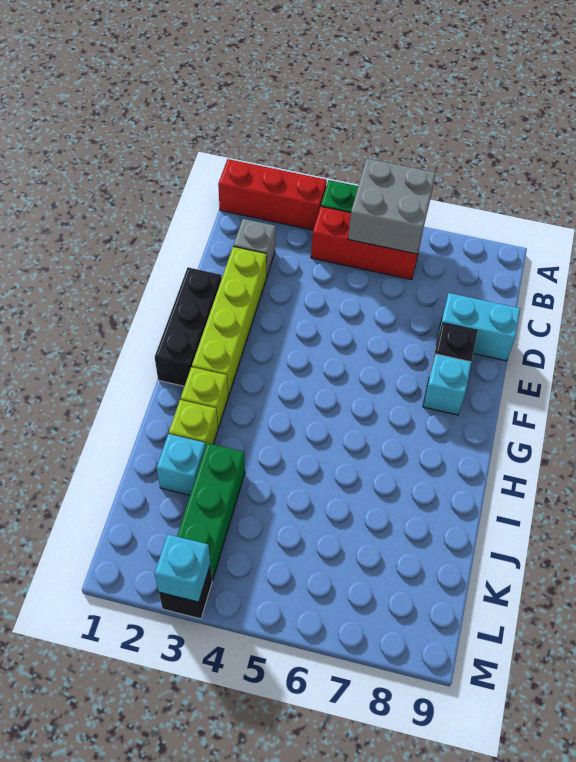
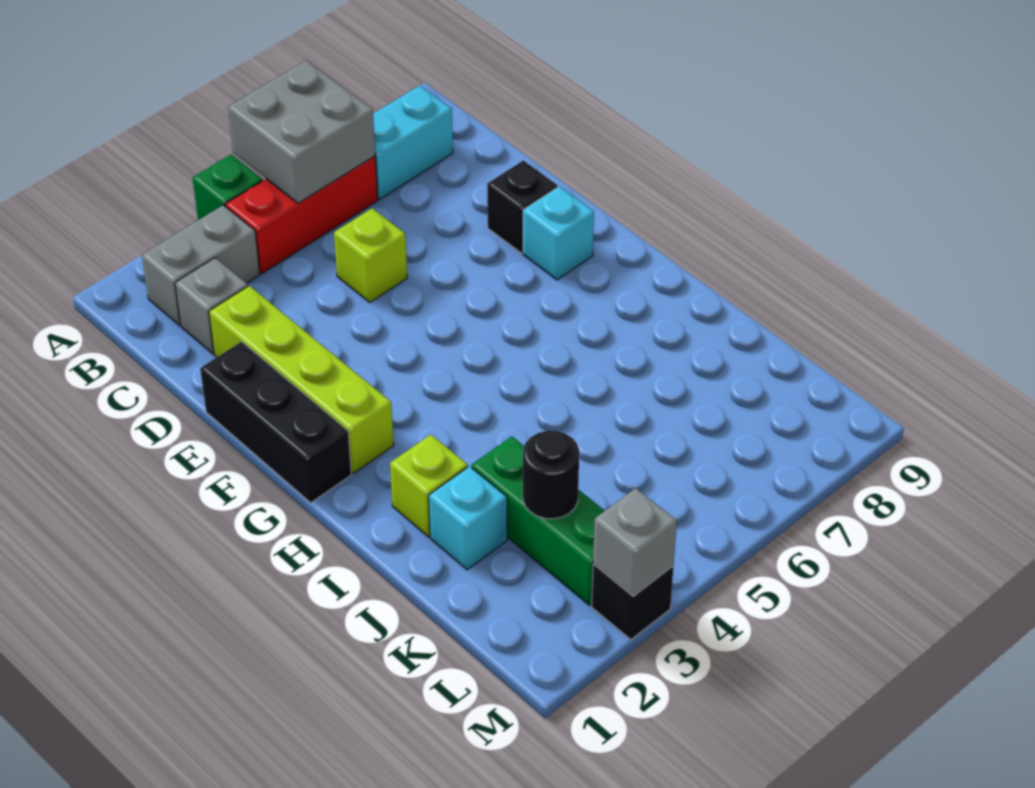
red 1x3 brick [218,159,327,230] -> none
none -> grey 1x2 brick [142,205,260,325]
cyan 1x2 brick [437,293,520,361] -> cyan 1x2 brick moved to [373,85,453,199]
lime 1x1 brick [180,367,228,428] -> lime 1x1 brick moved to [334,208,407,302]
none -> black 1x1 round brick [523,430,579,519]
cyan 1x1 brick [155,535,210,602] -> grey 1x1 brick [593,488,677,596]

